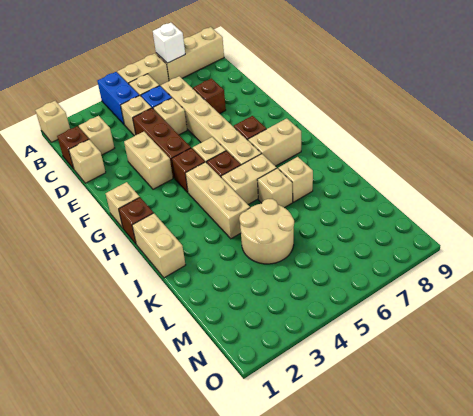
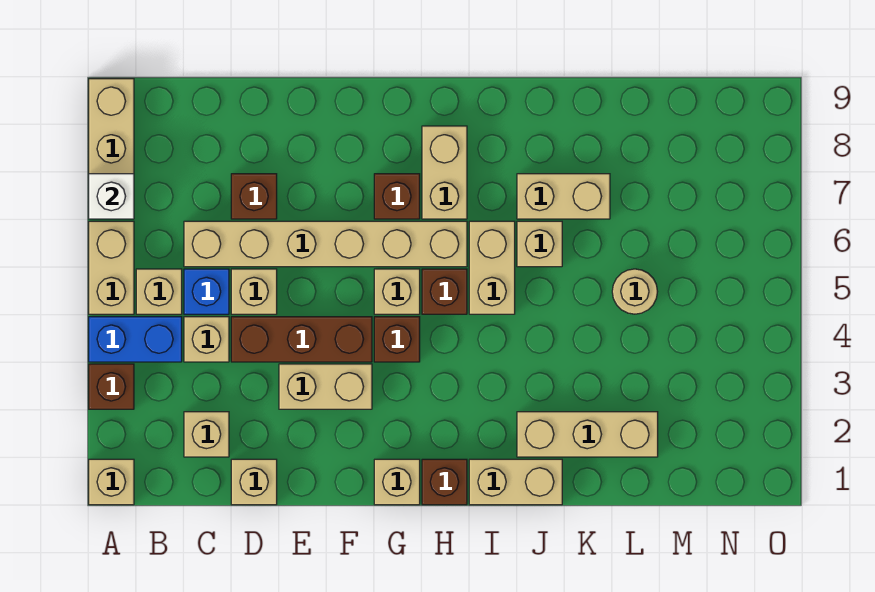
brown 1x1 brick [57,126,89,169] -> brown 1x1 brick moved to [89,364,134,409]
tan 1x3 brick [185,162,250,239] -> tan 1x3 brick moved to [517,412,658,457]
tan 1x1 brick [278,157,313,202] -> tan 1x2 brick [517,174,610,219]
tan 2x2 round brick [239,199,294,264] -> tan 1x1 round brick [612,269,658,314]

